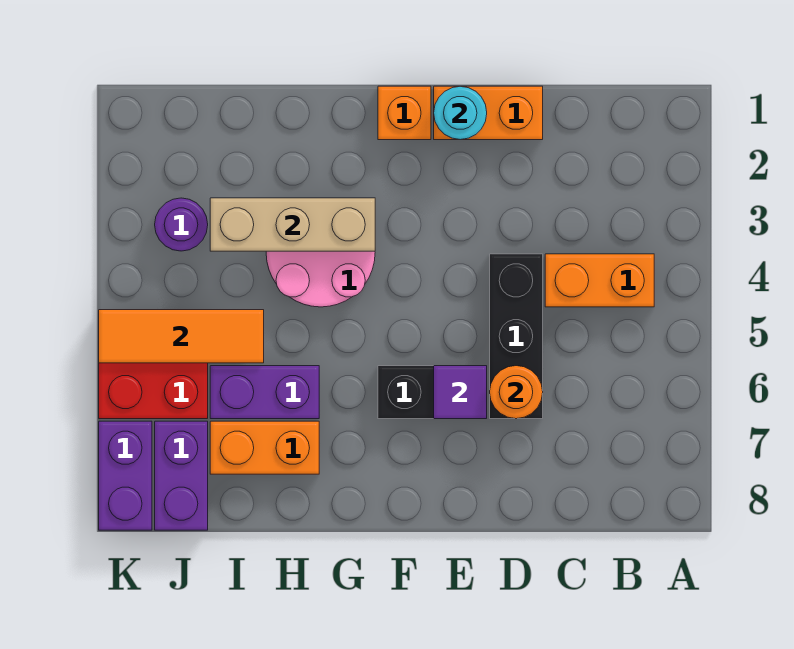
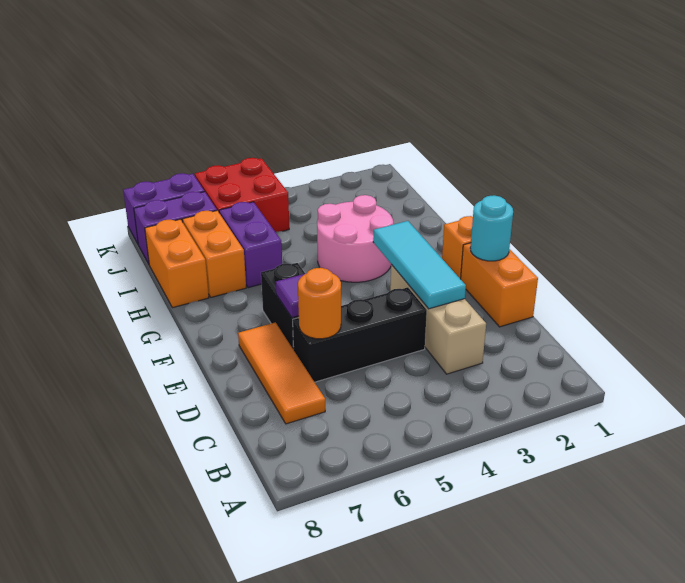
orange 1x2 brick [545,254,654,307] -> orange 1x2 brick moved to [145,219,209,308]
none -> cyan 1x3 tile [373,221,466,309]
tan 1x3 brick [210,198,375,251] -> tan 1x3 brick moved to [390,265,486,374]
orange 1x3 tile [99,310,264,363] -> orange 1x3 tile moved to [238,322,325,424]
purple 1x1 round brick [155,198,208,251] -> none

